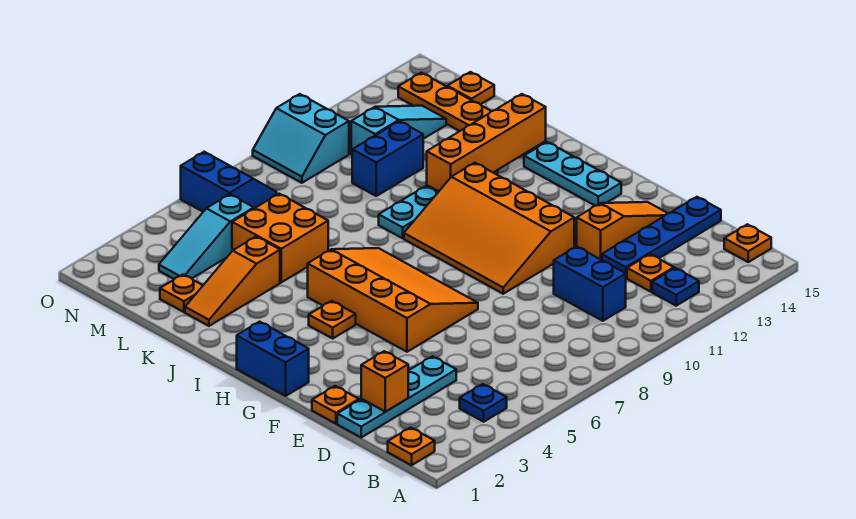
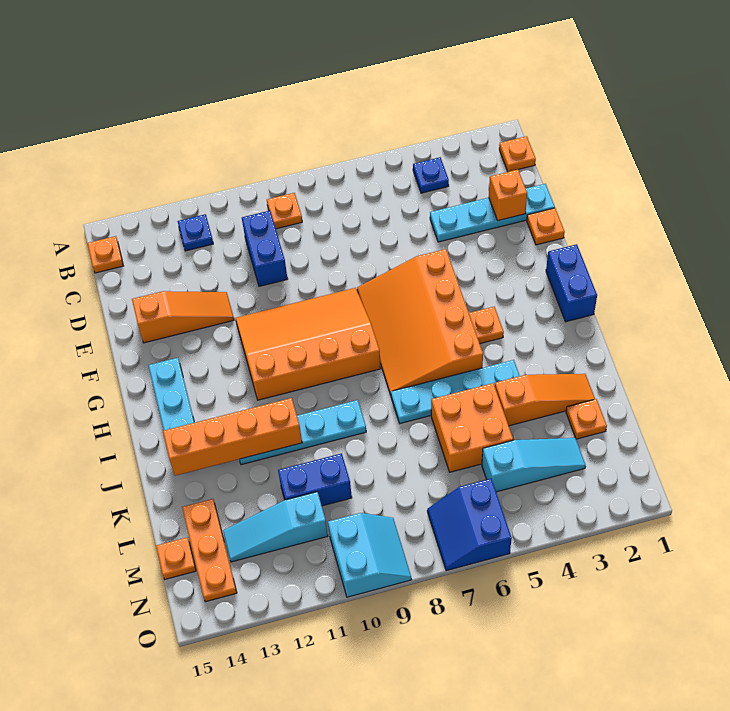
orange 1x1 plate [627,254,674,292] -> orange 1x1 plate moved to [267,193,302,229]
blue 1x4 plate [602,197,721,278] -> none
orange 1x3 slope [577,202,668,260] -> orange 1x3 slope turned to [132,291,234,343]
orange 3x4 slope [404,163,574,294] -> orange 3x4 slope turned to [235,288,381,400]
none -> cyan 1x4 plate [391,360,520,423]

